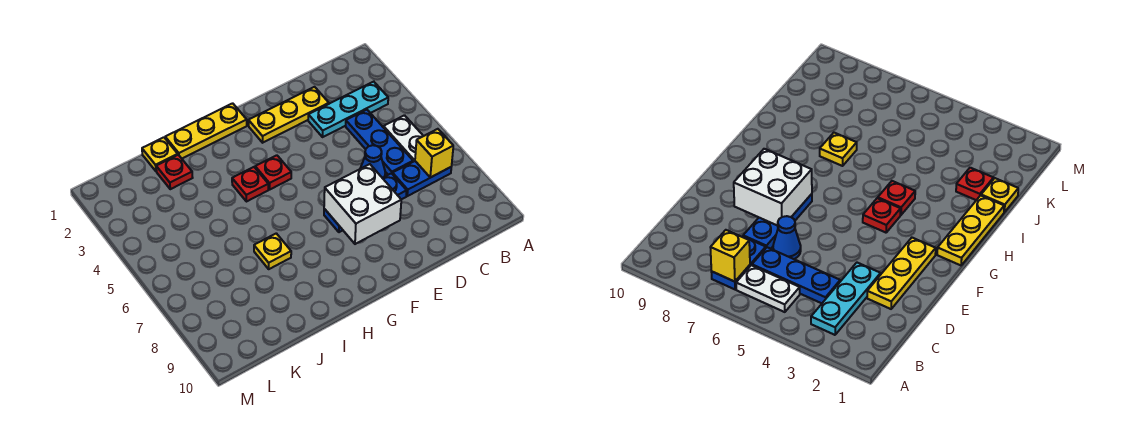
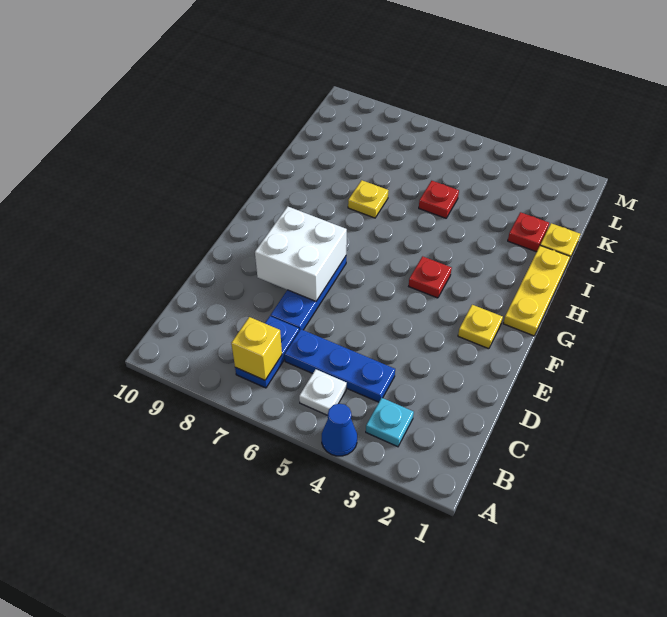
cyan 1x3 plate [308,82,388,137] -> cyan 1x1 plate [366,398,414,447]
white 1x2 plate [383,115,423,162] -> white 1x1 plate [299,369,347,415]
yellow 1x3 plate [248,87,329,143] -> yellow 1x1 plate [458,305,503,349]
blue 1x1 cone [360,145,385,178] -> blue 1x1 cone moved to [322,404,357,456]
red 1x1 plate [232,167,268,202] -> red 1x1 plate moved to [419,181,459,218]

